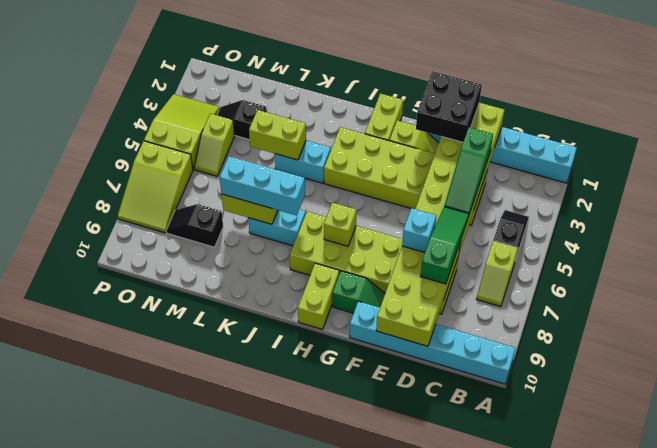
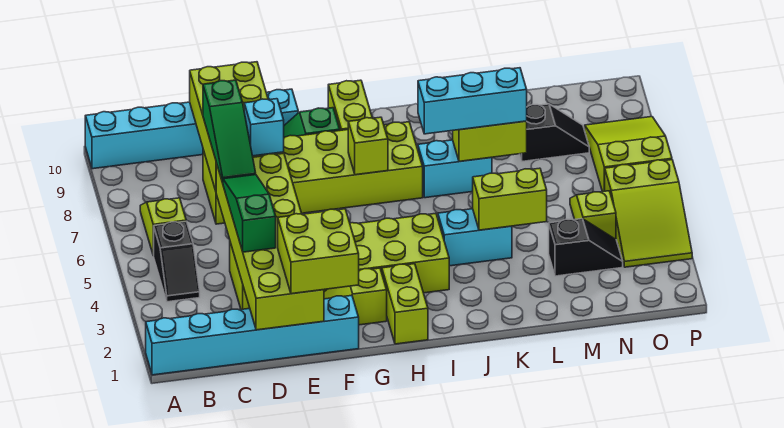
black 2x2 brick [416,71,482,142] -> lime 2x2 brick [278,209,359,294]

